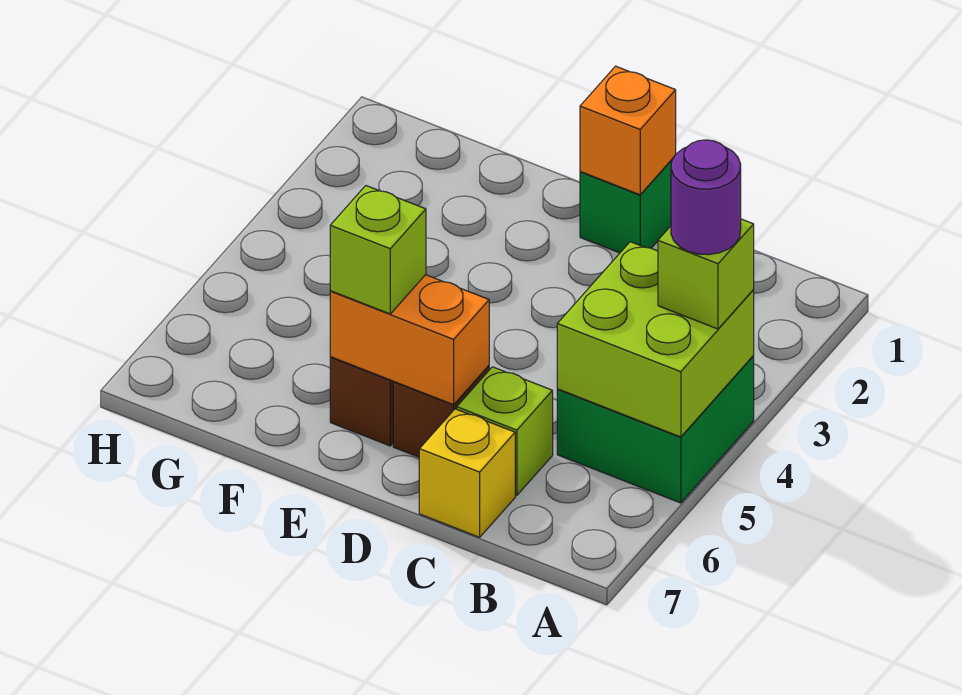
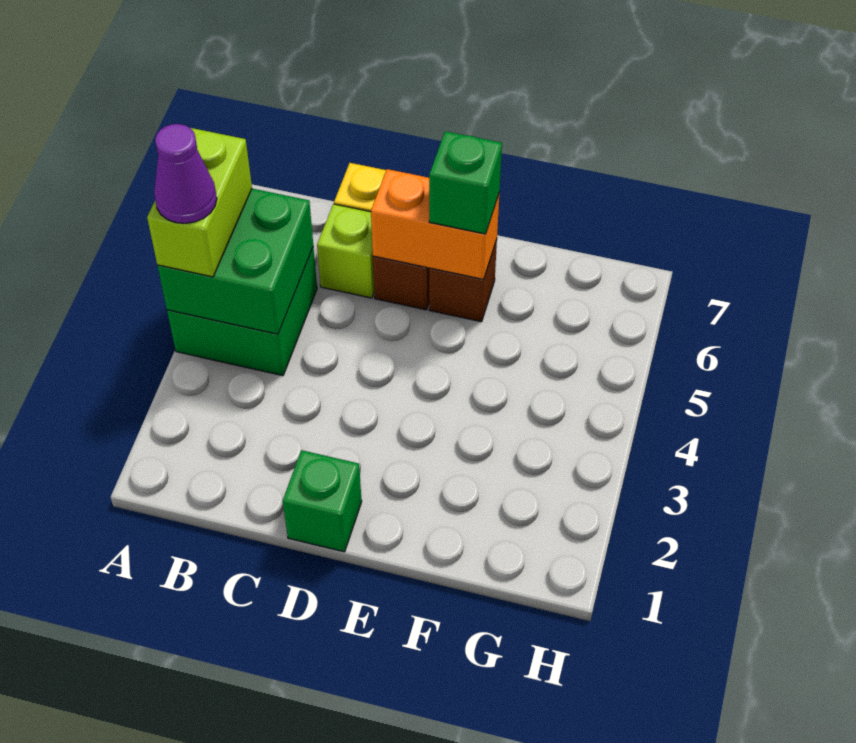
lime 2x2 brick [557,242,754,437] -> green 2x2 brick [157,189,313,334]
lime 1x1 brick [658,219,754,329] -> lime 1x2 brick [147,128,252,277]
purple 1x1 round brick [671,140,741,255] -> purple 1x1 cone [154,124,217,223]
orange 1x1 brick [580,66,676,195] -> none
lime 1x1 brick [330,186,426,314] -> green 1x1 brick [429,131,502,234]

